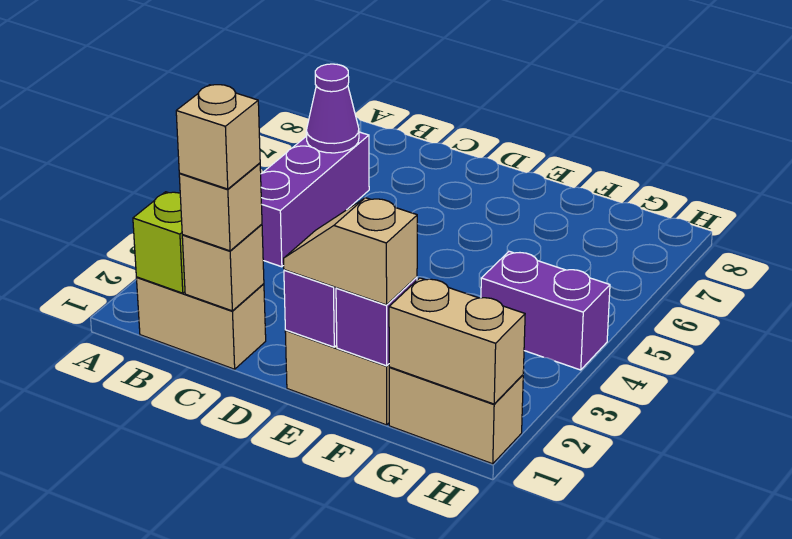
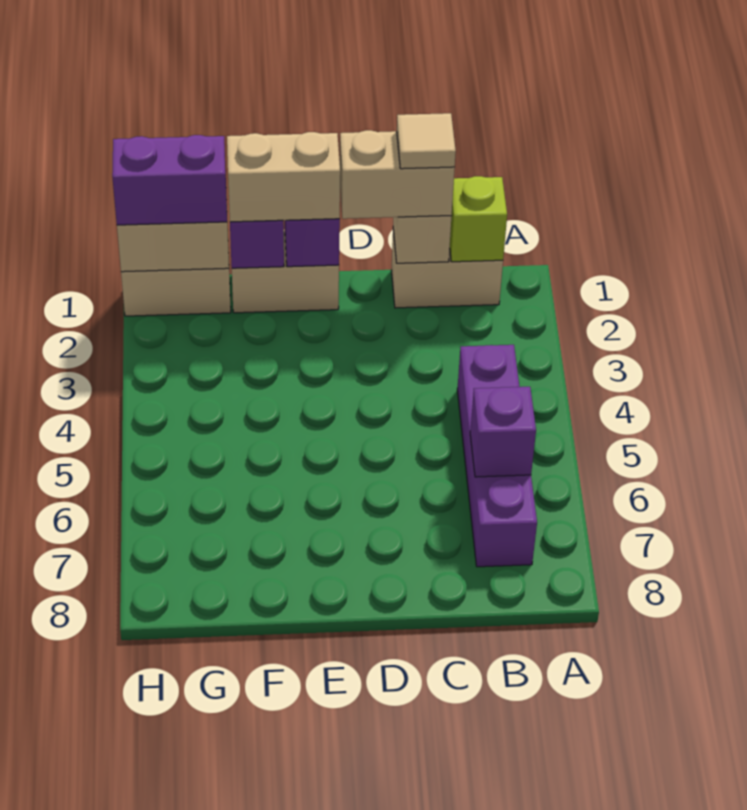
purple 1x3 brick [261,132,369,267] -> purple 1x4 brick [457,345,537,567]
purple 1x1 cone [306,64,359,153] -> purple 1x1 brick [470,387,536,477]
tan 1x1 brick [179,163,262,251] -> tan 1x2 brick [340,130,455,219]
tan 1x1 brick [176,85,260,189] -> tan 1x1 tile [397,113,456,169]
tan 1x2 slope [284,198,417,305] -> tan 1x2 brick [227,132,340,222]
purple 1x2 brick [481,251,610,370] -> purple 1x2 brick moved to [112,135,227,225]

